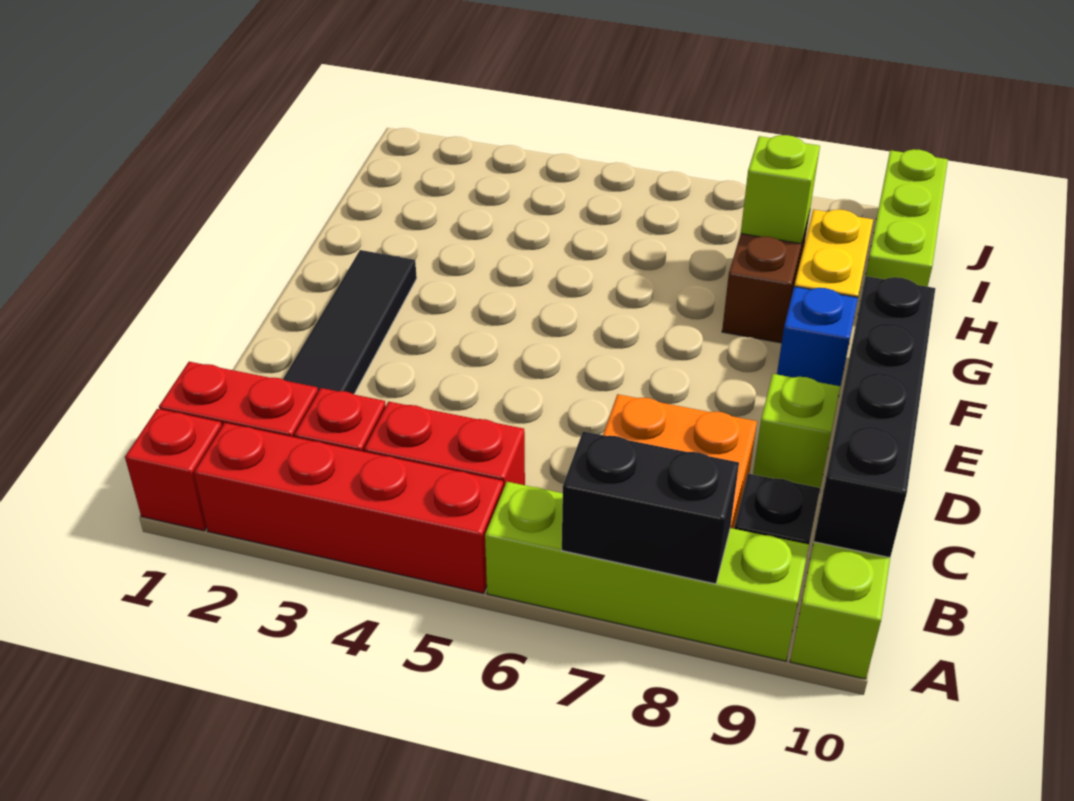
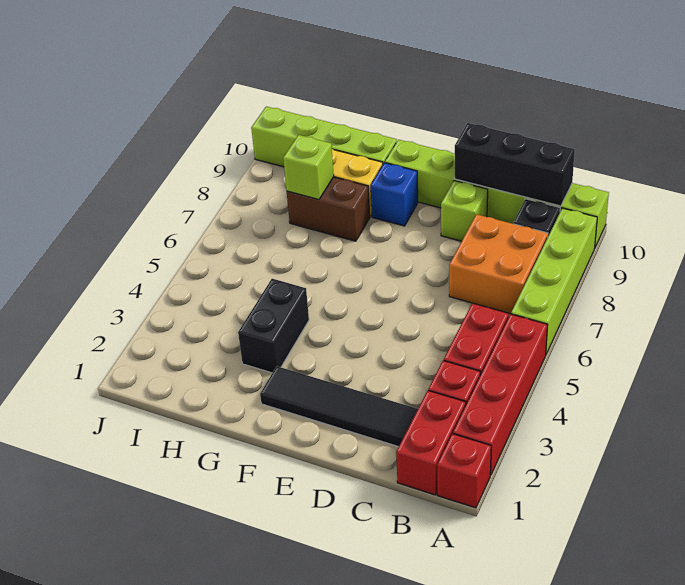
black 1x2 brick [562,431,739,584] -> black 1x2 brick moved to [238,279,309,373]
black 1x4 brick [814,276,935,558] -> black 1x3 brick [455,123,575,206]
lime 1x3 brick [862,149,948,292] -> lime 1x4 brick [251,106,397,167]

